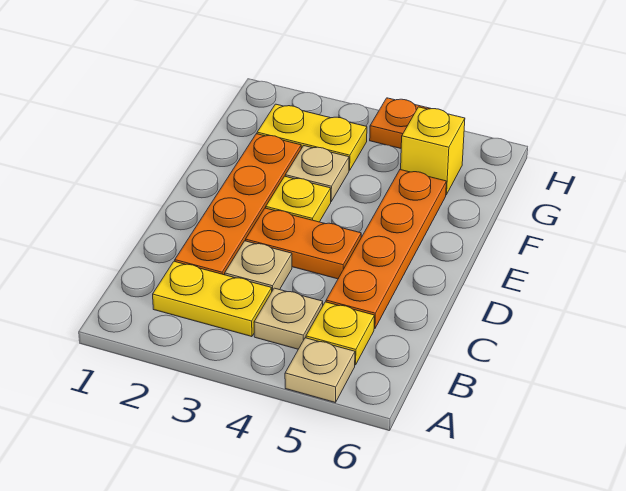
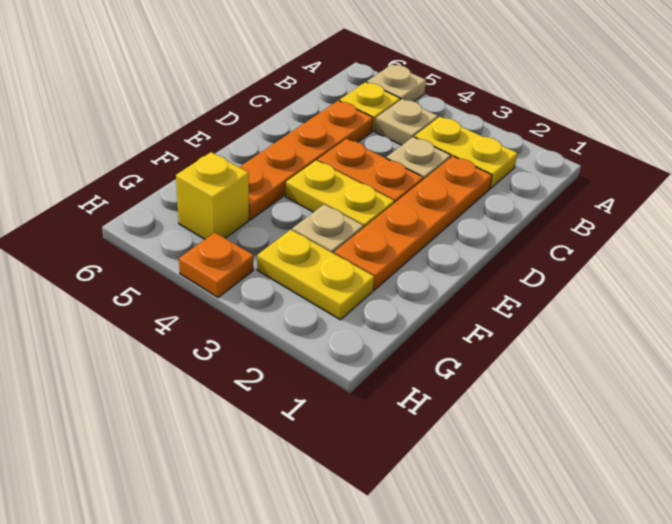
yellow 1x1 plate [266,176,331,222] -> yellow 1x2 plate [286,160,394,228]

